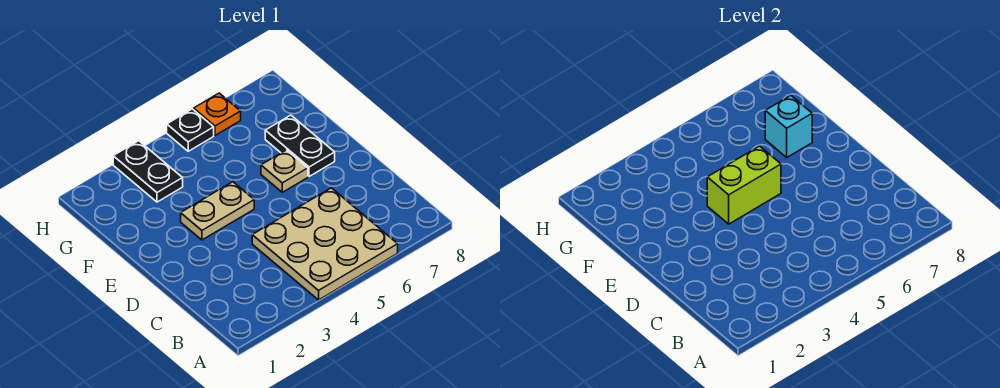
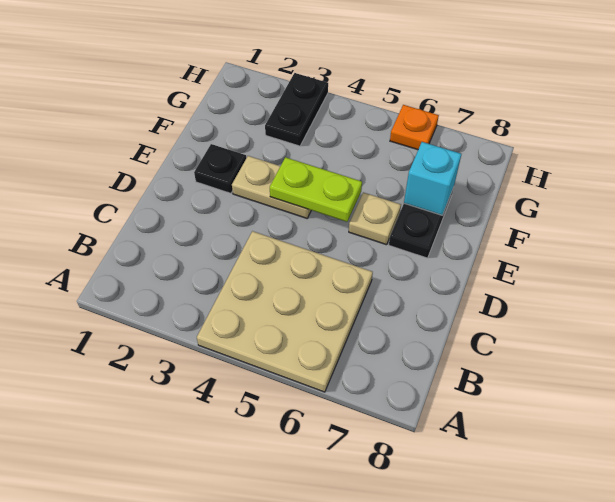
lime 1x2 brick [707,146,781,224] -> lime 1x2 plate [270,157,362,222]
black 1x1 plate [167,109,214,151] -> black 1x1 plate moved to [194,144,246,193]

